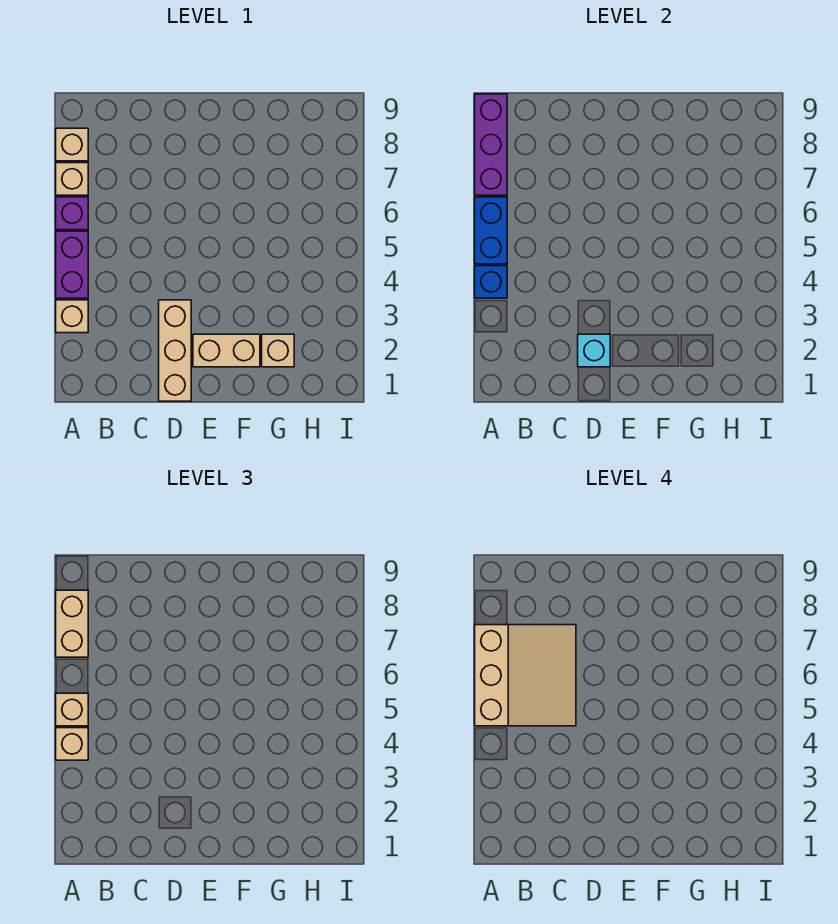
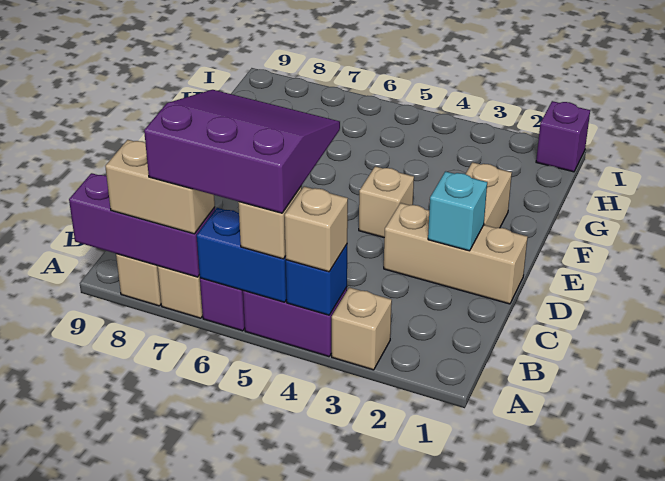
tan 3x3 slope [475,625,576,726] -> purple 3x3 slope [144,90,340,213]
tan 1x1 brick [262,334,294,367] -> tan 1x1 brick moved to [359,166,414,237]
none -> purple 1x1 brick [536,101,590,172]

